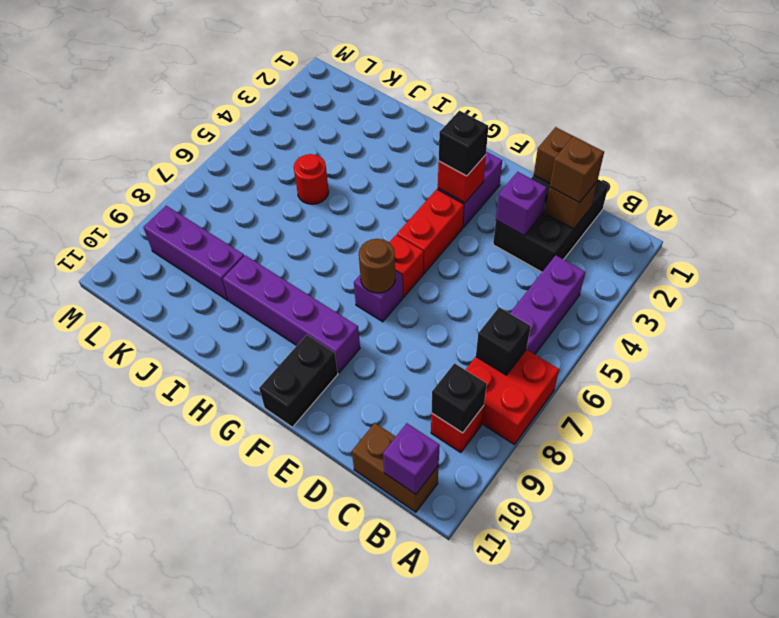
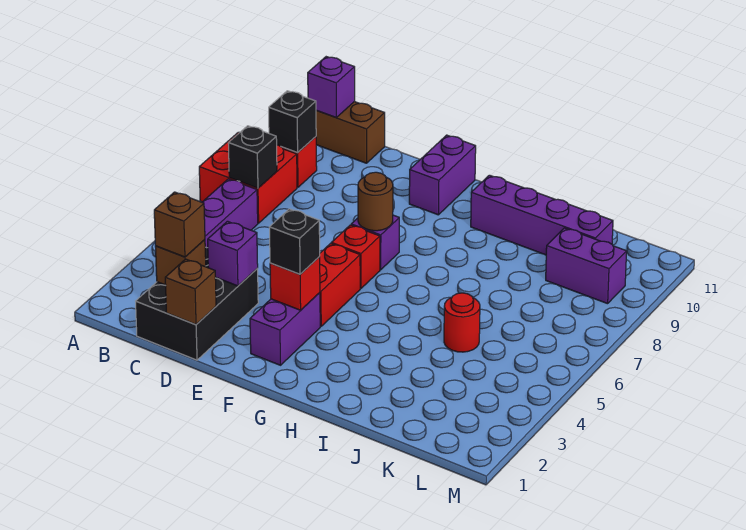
purple 1x4 brick [223,255,360,373] -> purple 1x4 brick moved to [471,175,613,255]
black 1x2 brick [259,335,338,427] -> purple 1x2 brick [409,135,476,215]
purple 1x3 brick [143,206,244,300] -> purple 1x2 brick [546,228,627,304]

